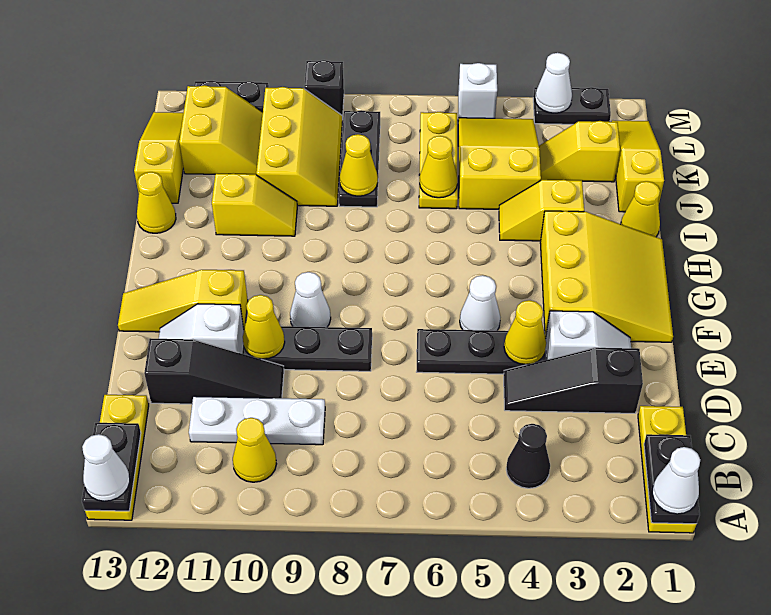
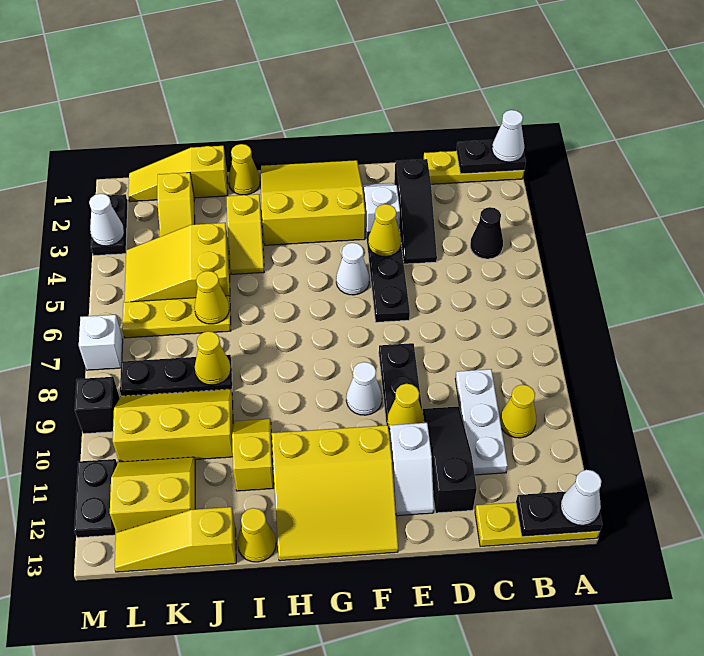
yellow 1x3 slope [118,270,248,332] -> yellow 3x3 slope [272,425,398,561]
white 1x1 brick [458,63,497,121] -> white 1x1 brick moved to [79,315,123,370]

